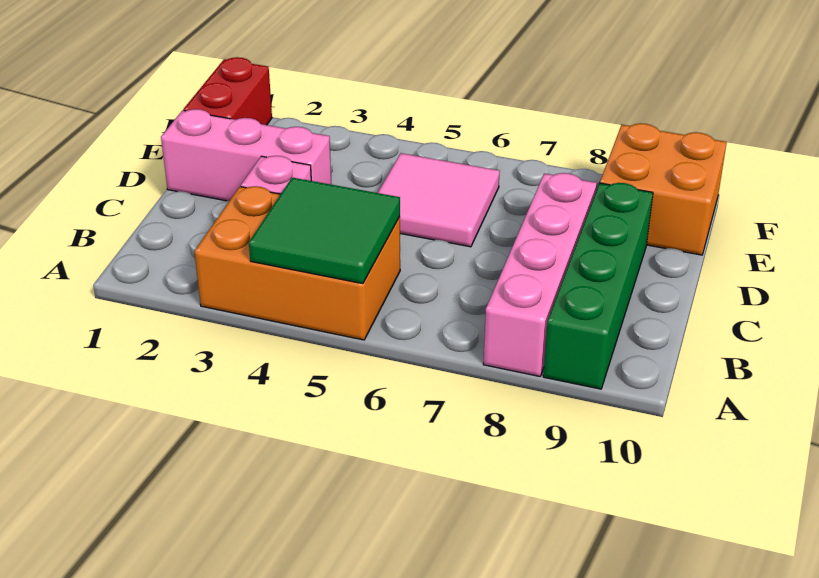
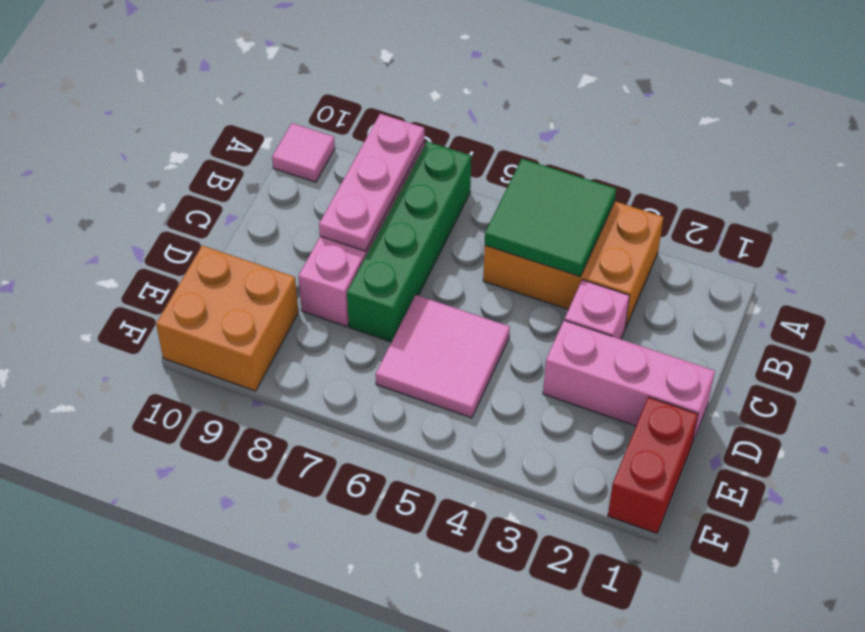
none -> pink 1x3 plate [319,114,424,251]
green 1x4 brick [543,183,653,389] -> green 1x4 brick moved to [347,142,471,342]
none -> pink 1x1 tile [272,123,335,182]

